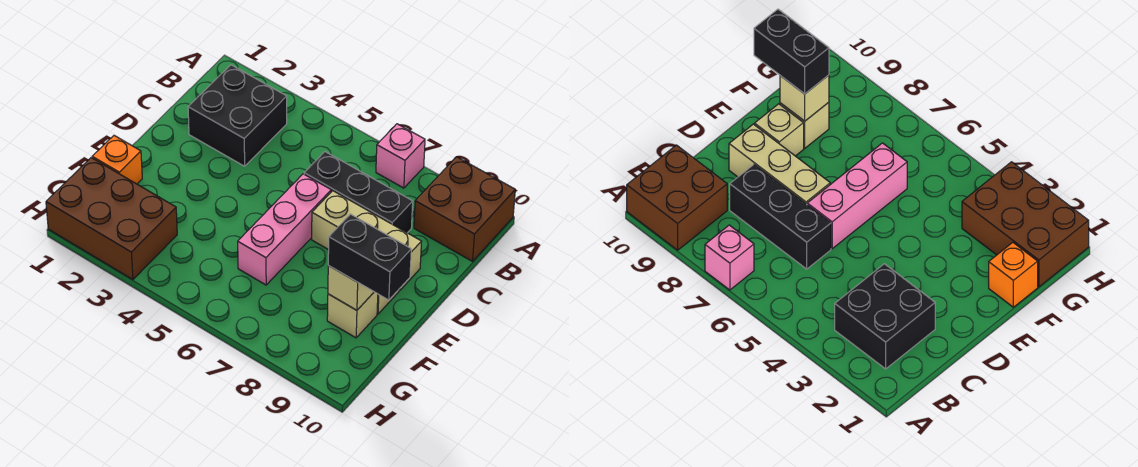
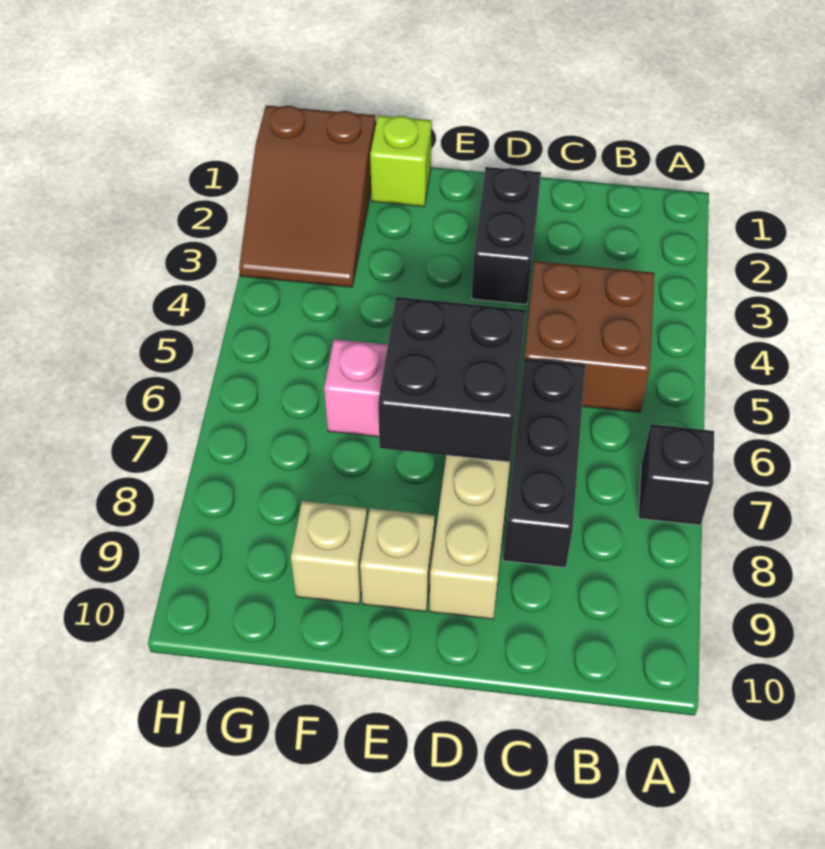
pink 1x1 brick [376,124,425,188] -> black 1x1 brick [638,424,714,525]
brown 2x2 brick [414,157,515,261] -> brown 2x2 brick moved to [524,261,655,412]
black 2x2 brick [188,65,287,166] -> black 2x2 brick moved to [378,297,526,462]
orange 1x1 brick [92,136,142,184] -> lime 1x1 brick [370,115,432,207]
tan 1x1 brick [328,266,374,310] -> none
black 1x2 brick [328,214,411,300] -> black 1x2 brick moved to [472,167,541,304]
brown 2x3 brick [46,158,177,279] -> brown 2x3 slope [239,105,375,287]

